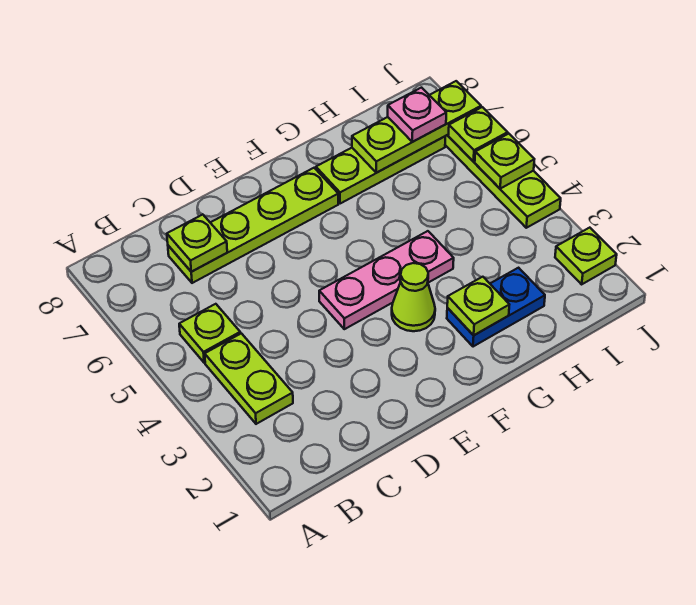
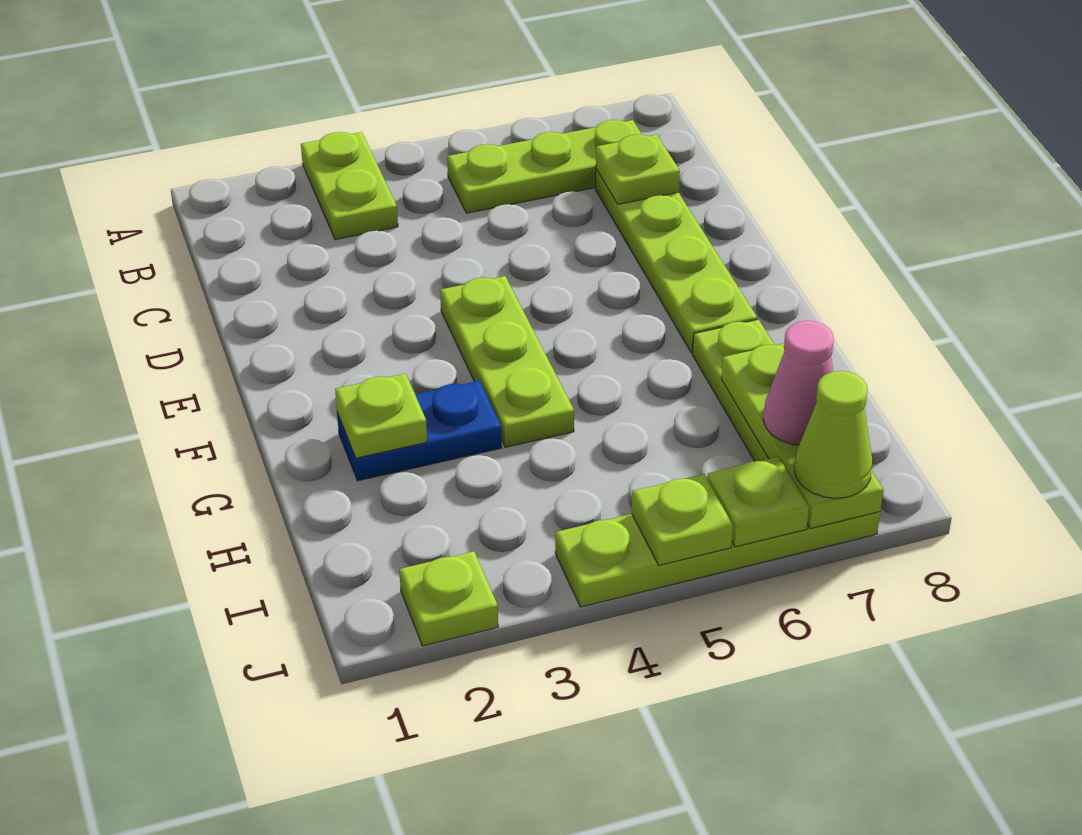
lime 1x2 plate [205,333,293,424] -> lime 1x2 plate turned to [301,132,398,240]
lime 1x1 plate [179,304,240,363] -> lime 1x3 plate [447,120,642,213]
pink 1x3 plate [319,231,454,329] -> lime 1x3 plate [440,276,574,447]
lime 1x1 cone [392,263,435,331] -> lime 1x1 cone moved to [794,371,872,498]
blue 1x2 plate [447,268,545,347] -> blue 1x2 plate turned to [337,381,502,481]
pink 1x1 plate [388,88,446,142] -> pink 1x1 cone [763,321,834,445]

